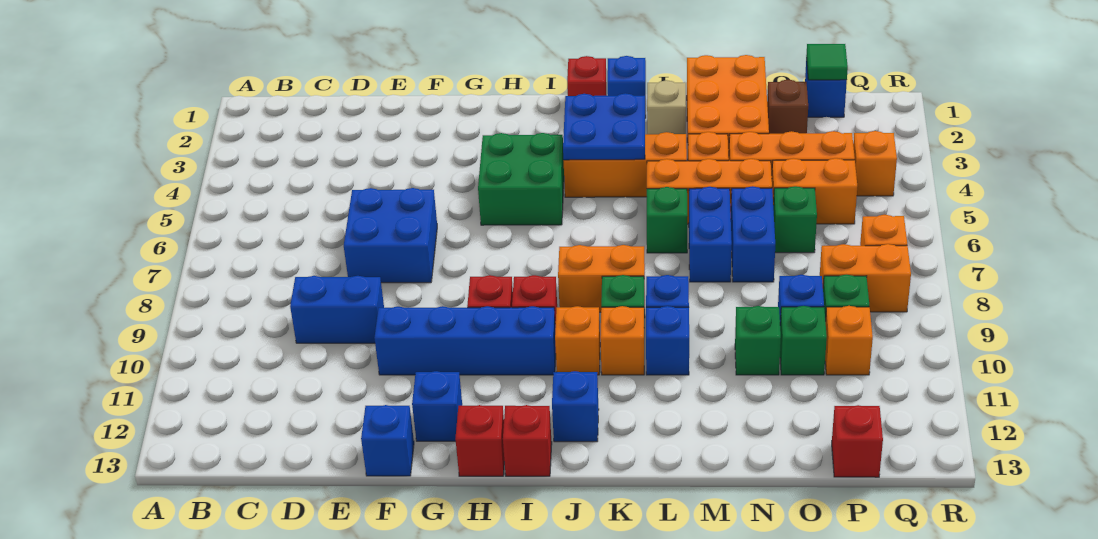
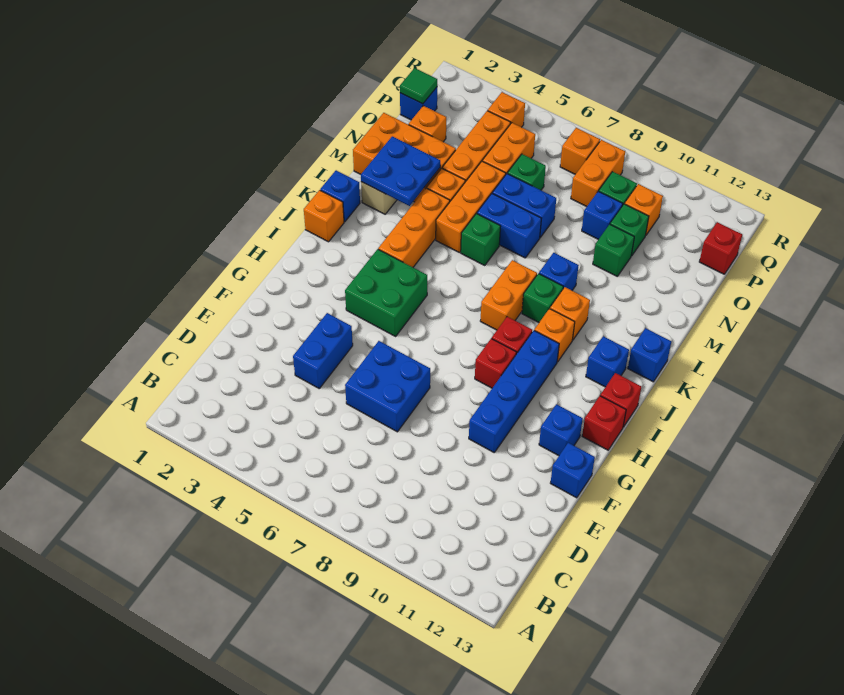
blue 1x2 brick [290,276,384,343] -> blue 1x2 brick moved to [293,313,353,388]
red 1x1 brick [567,56,607,96] -> orange 1x1 brick [304,190,344,242]
blue 2x2 plate [563,93,645,160] -> blue 2x2 plate moved to [361,136,440,206]
blue 1x1 brick [646,306,689,375] -> blue 1x1 brick moved to [628,328,671,382]
brown 1x1 brick [767,80,808,134] -> orange 1x1 brick [409,106,446,142]

